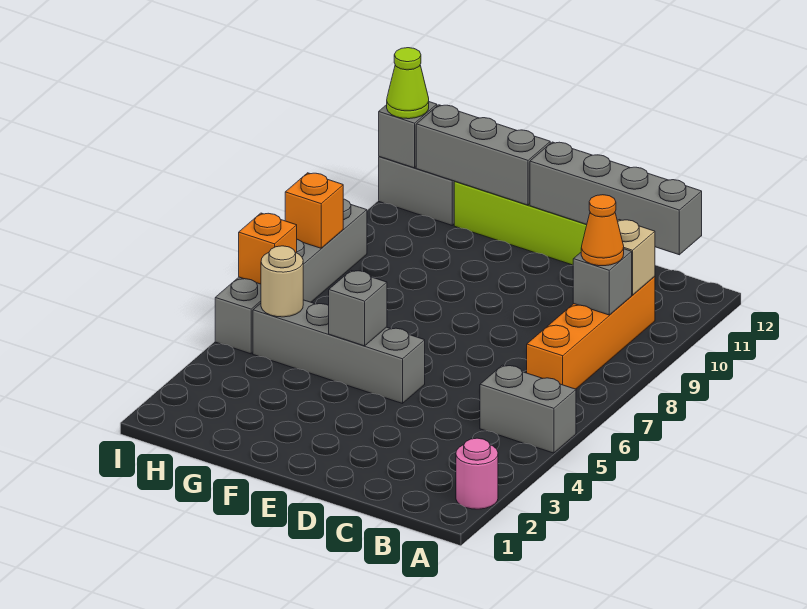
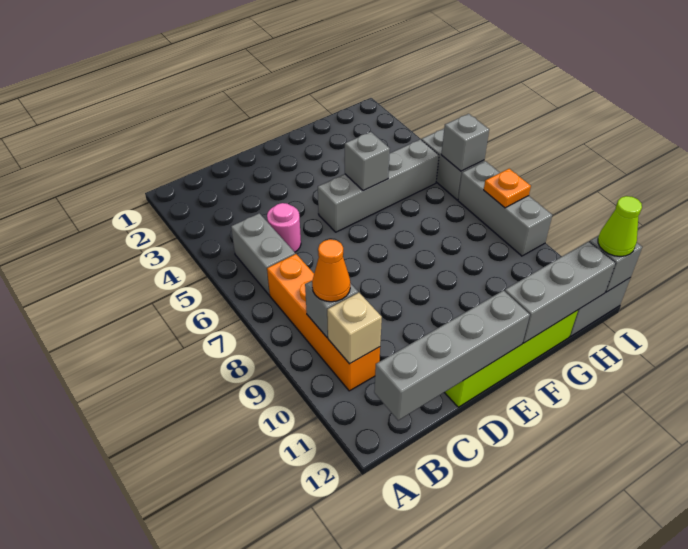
pink 1x1 round brick [456,438,498,509] -> pink 1x1 round brick moved to [267,203,301,252]
grey 1x2 brick [480,365,576,453] -> grey 1x2 brick turned to [231,213,295,295]
tan 1x1 round brick [261,246,303,317] -> none
orange 1x1 brick [239,213,297,284] -> grey 1x1 brick [441,114,489,171]
orange 1x1 brick [285,173,343,248] -> orange 1x1 plate [484,169,531,208]

